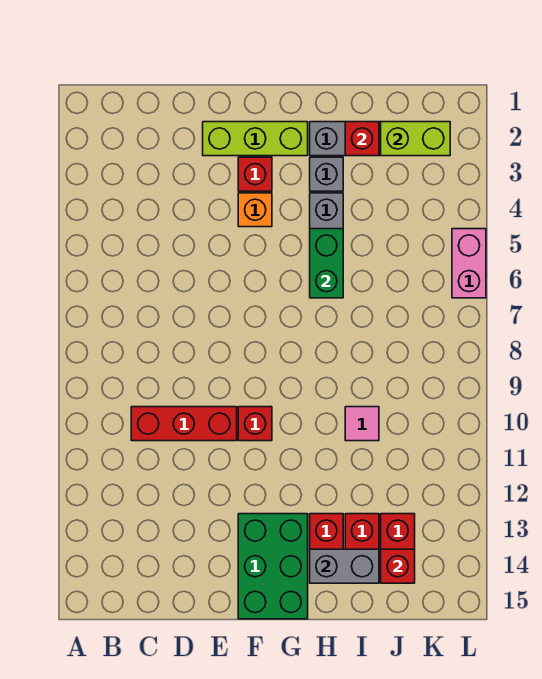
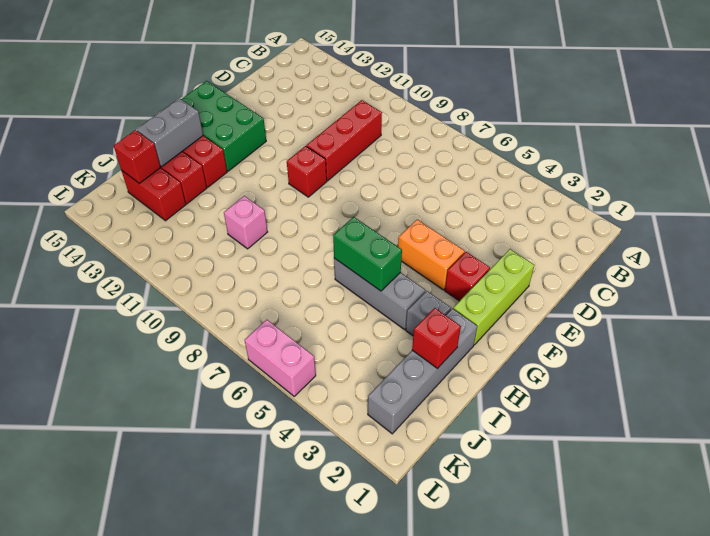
orange 1x1 brick [238,193,272,227] -> orange 1x2 brick [398,220,465,290]
pink 1x1 tile [345,407,379,441] -> pink 1x1 brick [224,196,267,249]
lime 1x2 brick [381,122,450,156] -> none

